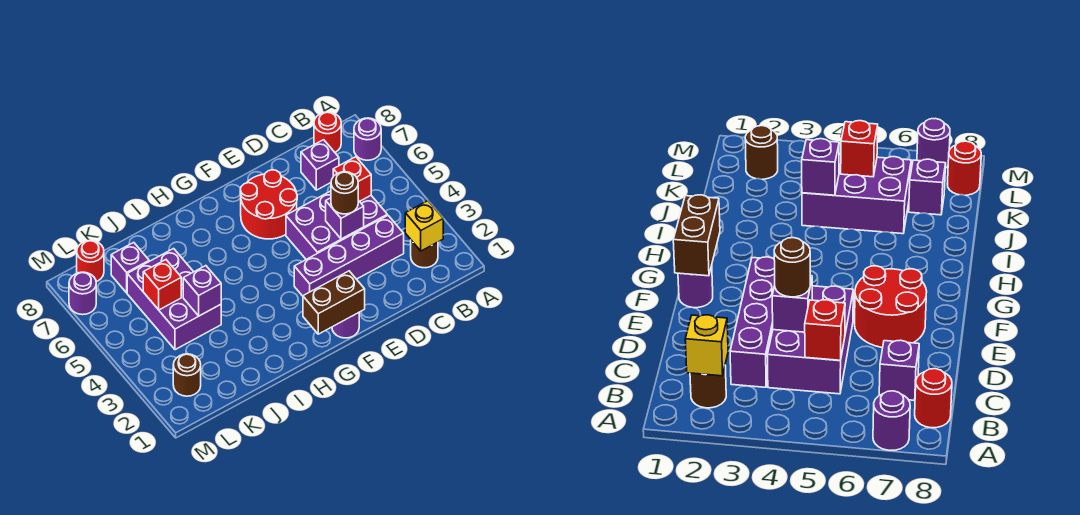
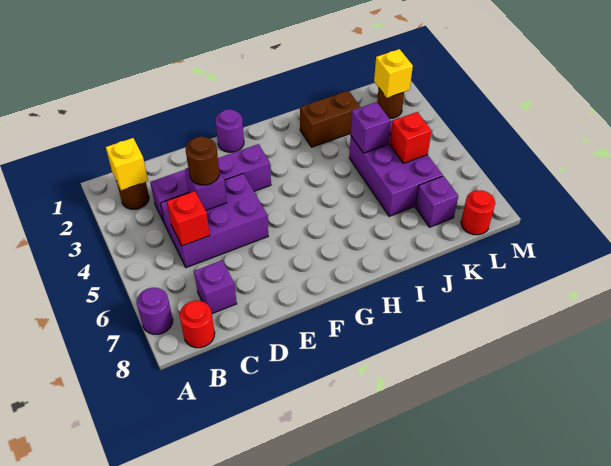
red 2x2 round brick [240,170,297,239] -> none
brown 1x2 brick [303,271,365,334] -> brown 1x2 brick moved to [300,91,360,147]
none -> yellow 1x1 brick [374,49,413,98]
purple 1x1 round brick [69,272,96,315] -> none

